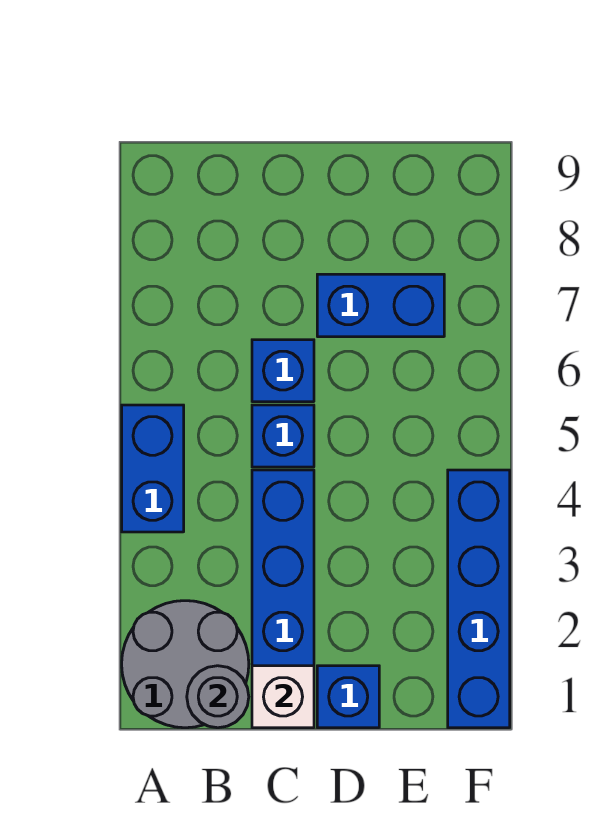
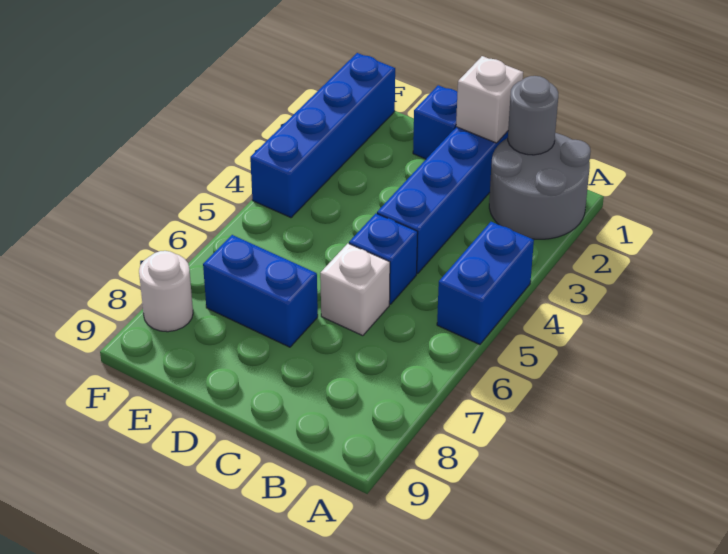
blue 1x1 brick [252,340,314,402] -> white 1x1 brick [320,244,390,336]
none -> white 1x1 round brick [139,251,193,332]

